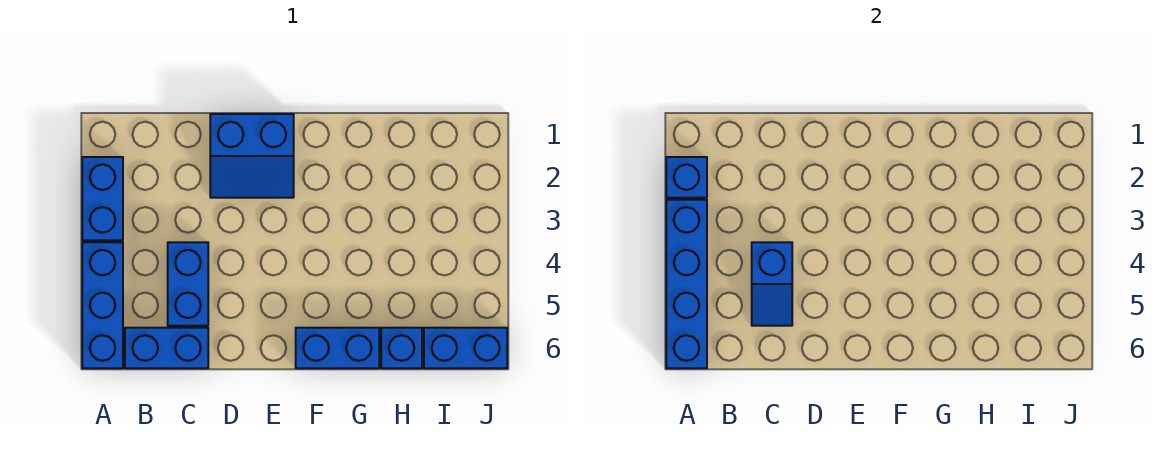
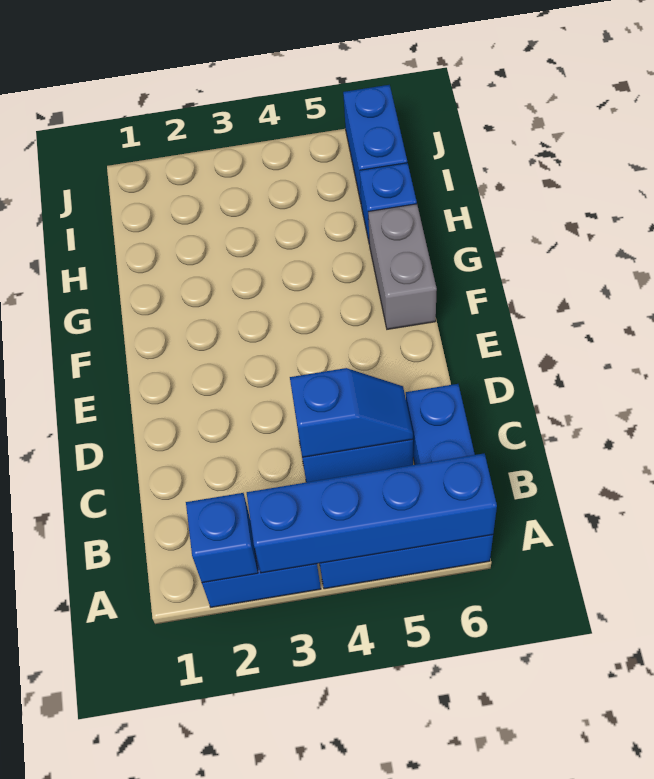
blue 2x2 slope [210,114,294,198] -> none
blue 1x2 brick [296,328,379,368] -> grey 1x2 brick [368,204,437,329]

